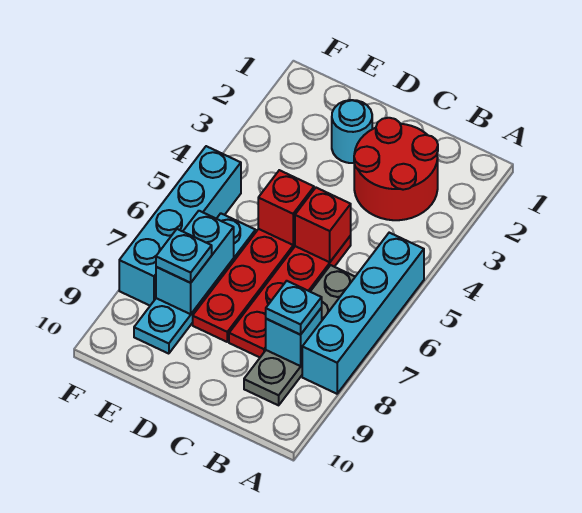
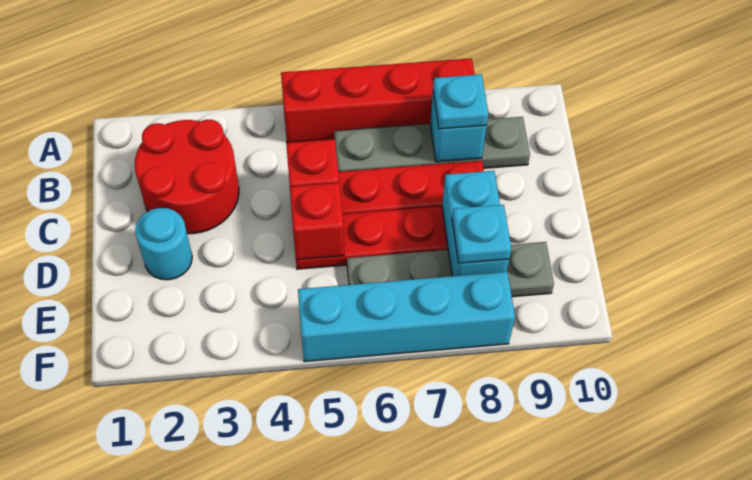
cyan 1x4 brick [302,233,424,394] -> red 1x4 brick [281,58,475,143]
cyan 1x4 plate [134,213,256,354] -> grey 1x4 plate [347,242,554,297]
cyan 1x2 brick [156,211,234,314] -> cyan 1x2 brick turned to [442,171,509,276]

